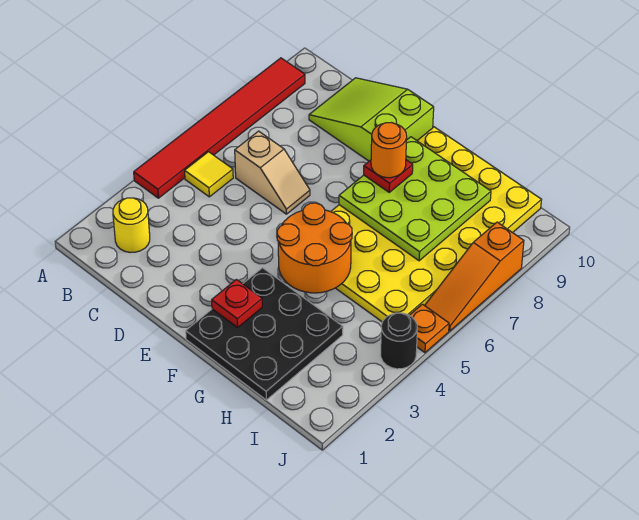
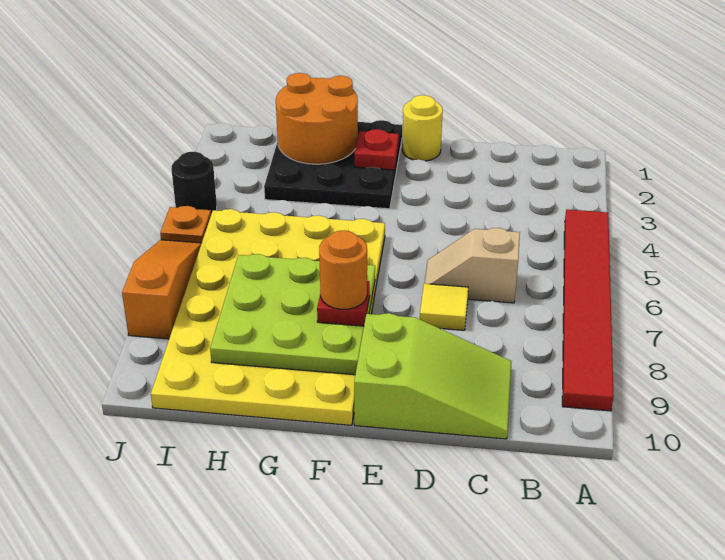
yellow 1x1 round brick [113,198,150,252] -> yellow 1x1 round brick moved to [402,95,443,161]
yellow 1x1 tile [185,152,233,197] -> yellow 1x1 tile moved to [420,284,468,330]
orange 2x2 round brick [277,203,352,293] -> orange 2x2 round brick moved to [276,73,358,164]

